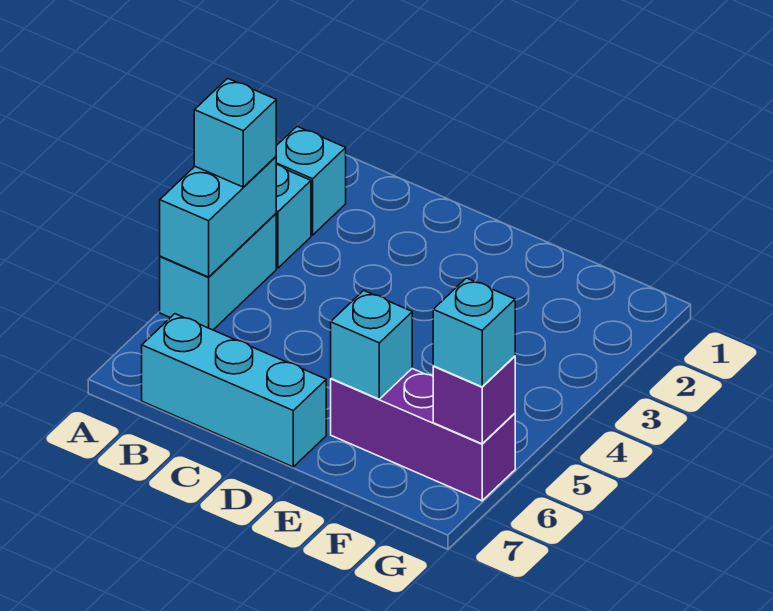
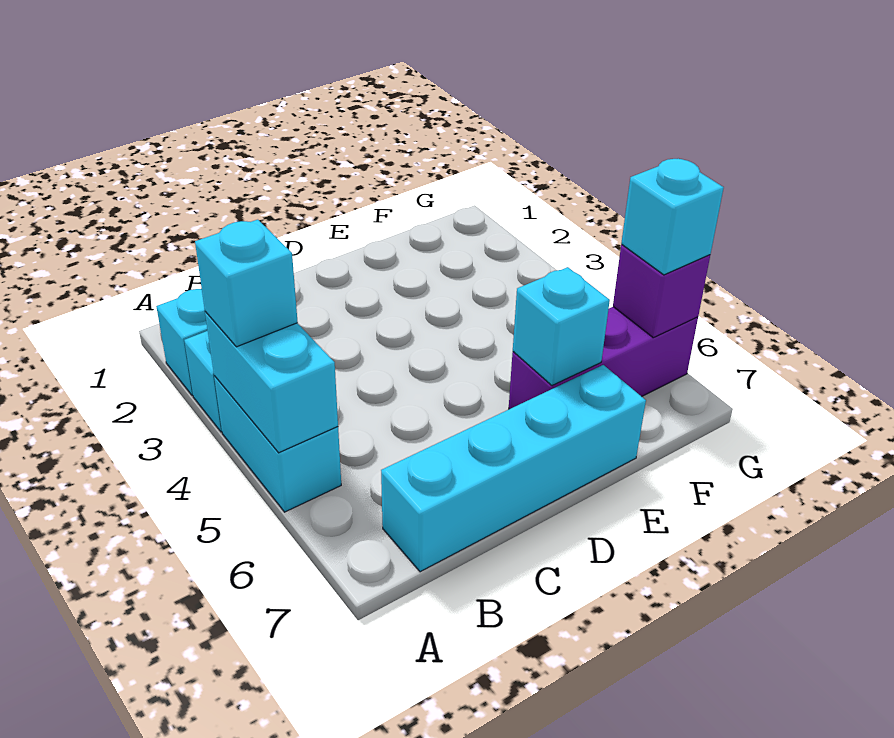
cyan 1x3 brick [142,314,326,467] -> cyan 1x4 brick [381,365,646,572]

